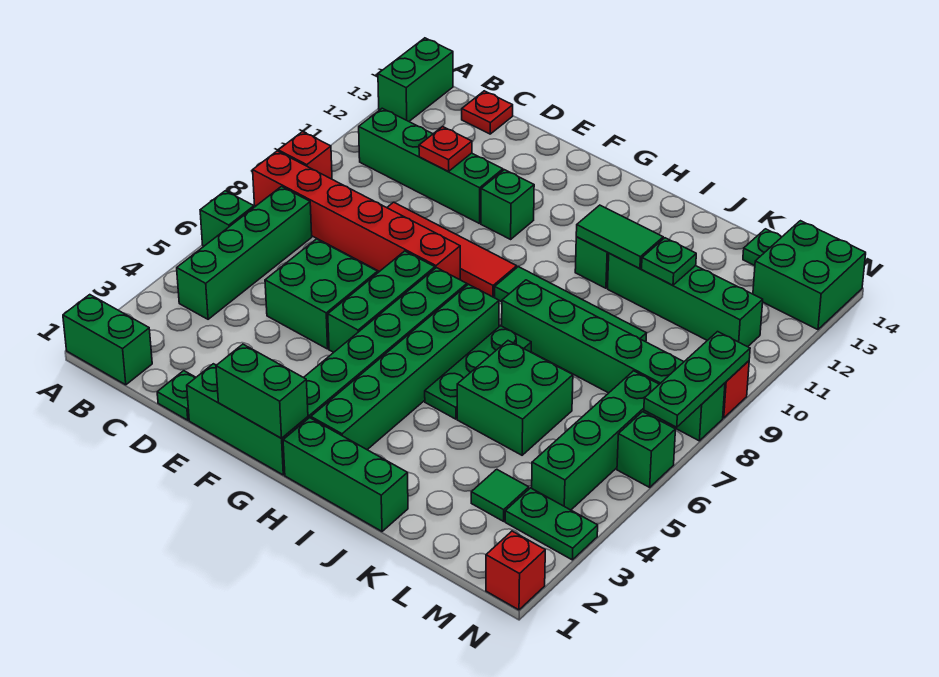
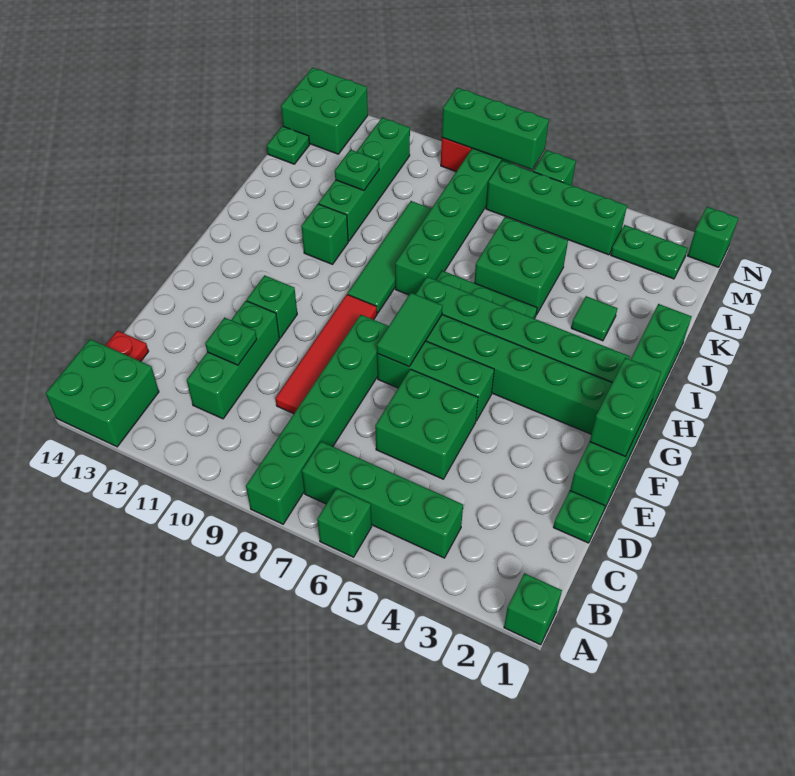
green 1x2 brick [63,295,152,385] -> green 1x1 brick [504,573,562,645]
red 1x6 brick [253,151,460,280] -> green 1x6 brick [246,315,389,524]
red 1x1 brick [278,132,332,179] -> none
green 1x2 brick [378,38,453,121] -> green 2x2 brick [46,339,159,447]
green 1x4 brick [359,108,503,224] -> green 1x3 brick [187,301,279,419]
red 1x1 plate [419,126,472,171] -> green 1x1 plate [205,318,257,365]
green 1x2 tile [576,205,663,268] -> green 1x2 tile moved to [377,293,443,367]
green 1x1 tile [471,469,529,521] -> green 1x1 tile moved to [571,296,617,341]
green 1x2 plate [505,488,598,560] -> green 1x2 plate turned to [611,225,688,279]
red 1x1 brick [486,531,545,610] -> green 1x1 brick [688,207,738,267]
green 1x3 plate [644,332,750,427] -> green 1x3 brick [442,88,549,169]

